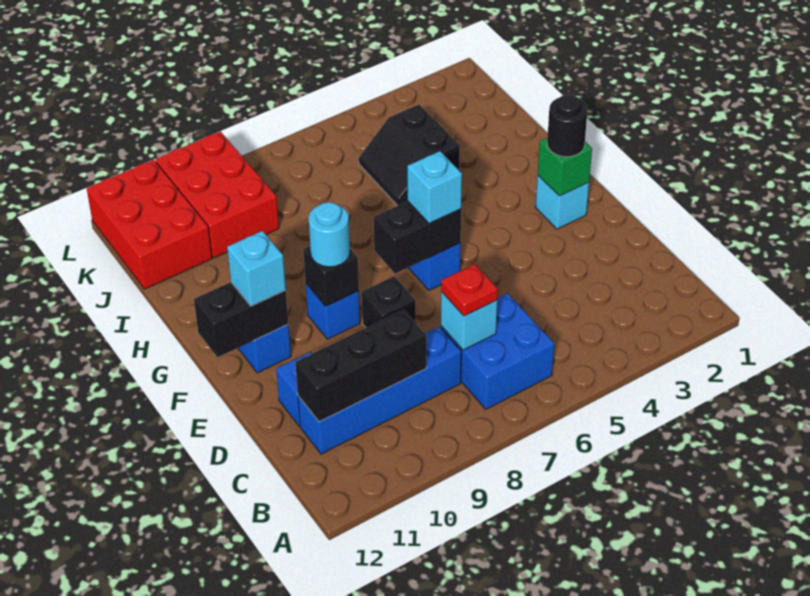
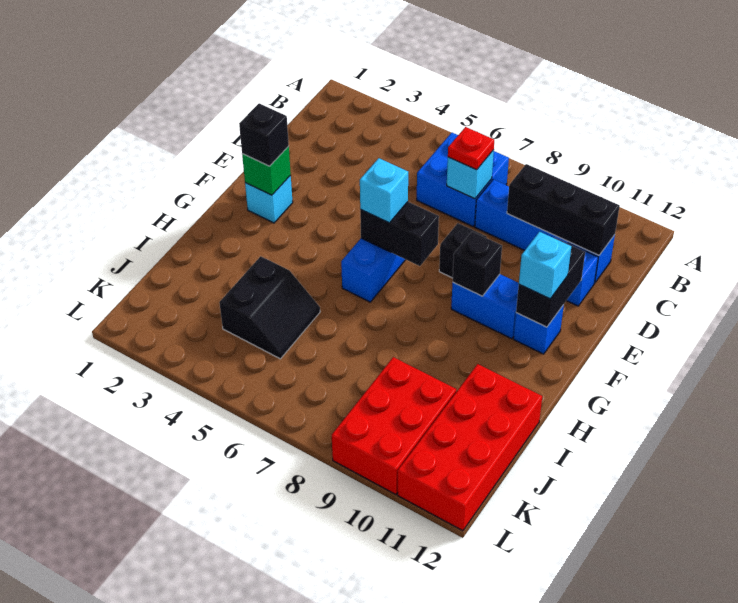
black 1x1 round brick [547,95,588,157] -> black 1x1 brick [239,103,289,166]
blue 1x1 brick [306,284,360,339] -> blue 1x2 brick [451,274,519,339]
cyan 1x1 round brick [309,202,350,267] -> none
black 1x2 brick [194,282,288,357] -> black 1x2 brick turned to [516,238,585,327]
red 2x3 brick [87,160,212,289] -> red 2x4 brick [398,364,542,531]

